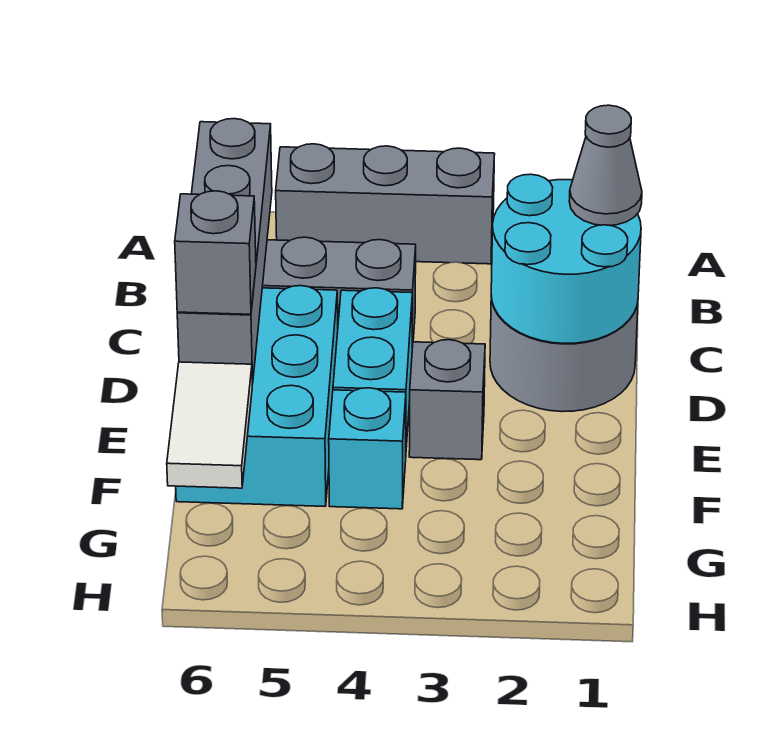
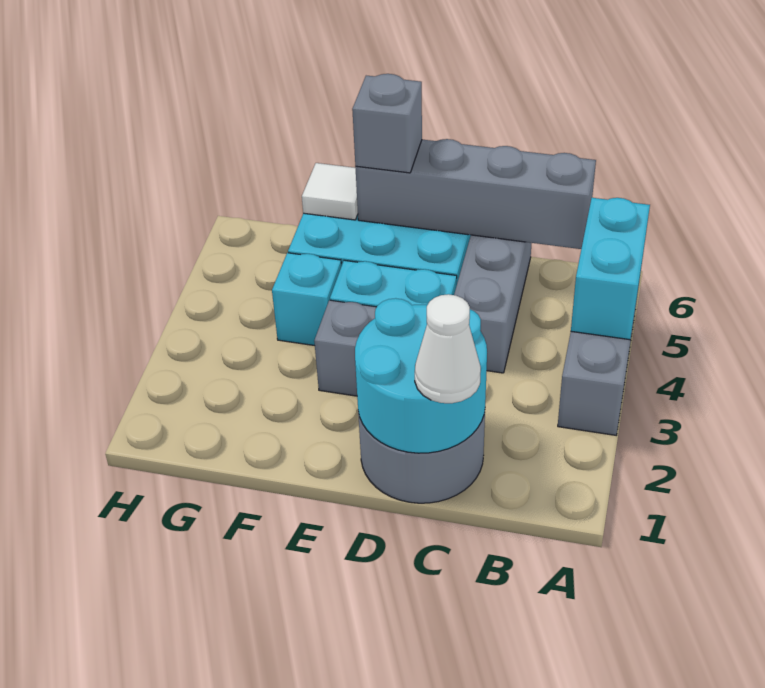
none -> cyan 1x2 brick [571,198,650,340]
grey 1x1 cone [569,105,642,225] -> white 1x1 cone [415,294,481,403]
white 1x2 tile [167,362,252,488] -> white 1x1 tile [302,163,358,220]

